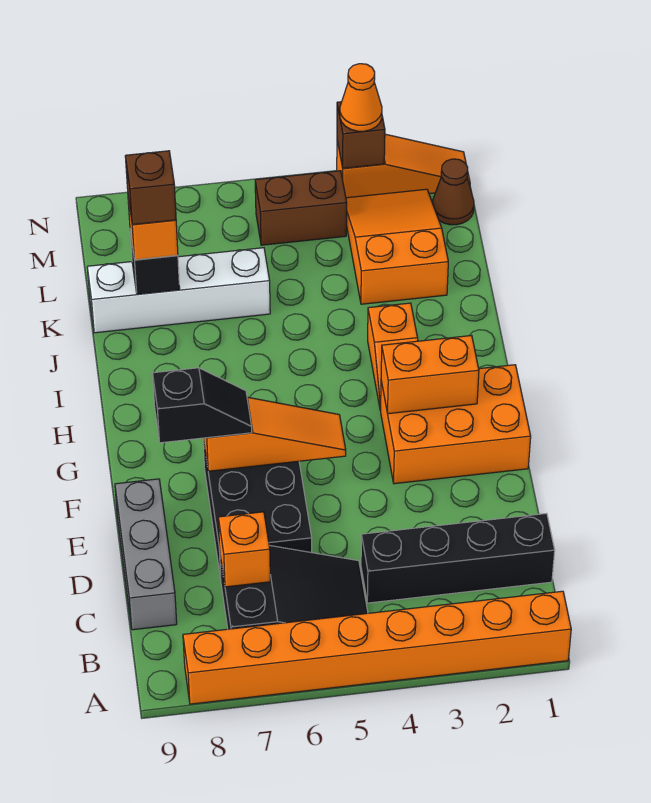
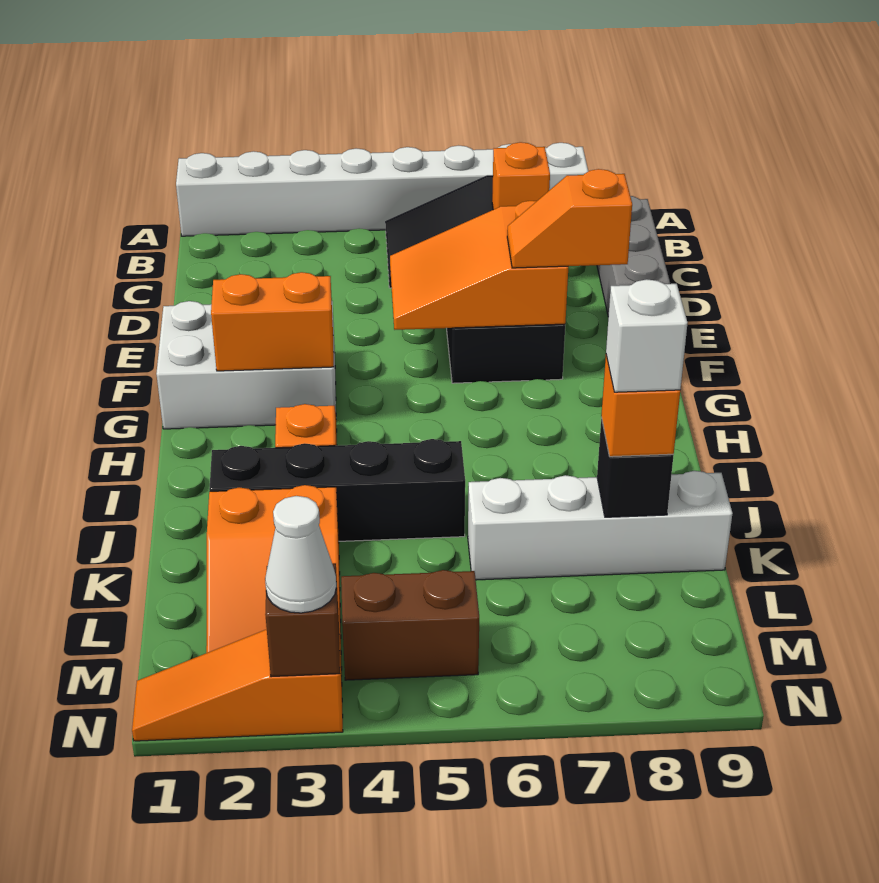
orange 1x8 brick [183,591,571,704] -> white 1x8 brick [176,143,588,236]
black 1x4 brick [361,513,555,603] -> black 1x4 brick moved to [209,439,465,541]
orange 2x3 brick [380,365,531,484] -> white 2x3 brick [156,301,336,429]
orange 1x3 slope [203,397,346,471] -> orange 2x3 slope [390,201,568,330]
black 1x2 slope [153,368,252,443] -> orange 1x2 slope [507,169,632,268]
brown 1x1 brick [125,151,176,225] -> white 1x1 brick [606,279,687,392]
brown 1x1 cone [433,159,474,225] -> none
orange 1x1 cone [340,64,382,131] -> white 1x1 cone [265,496,336,613]

